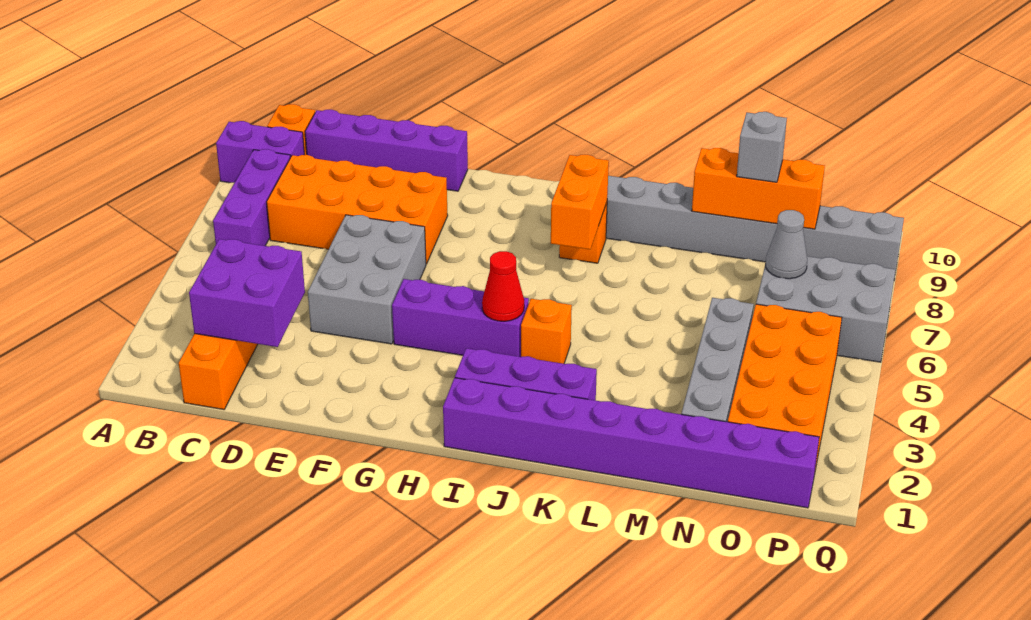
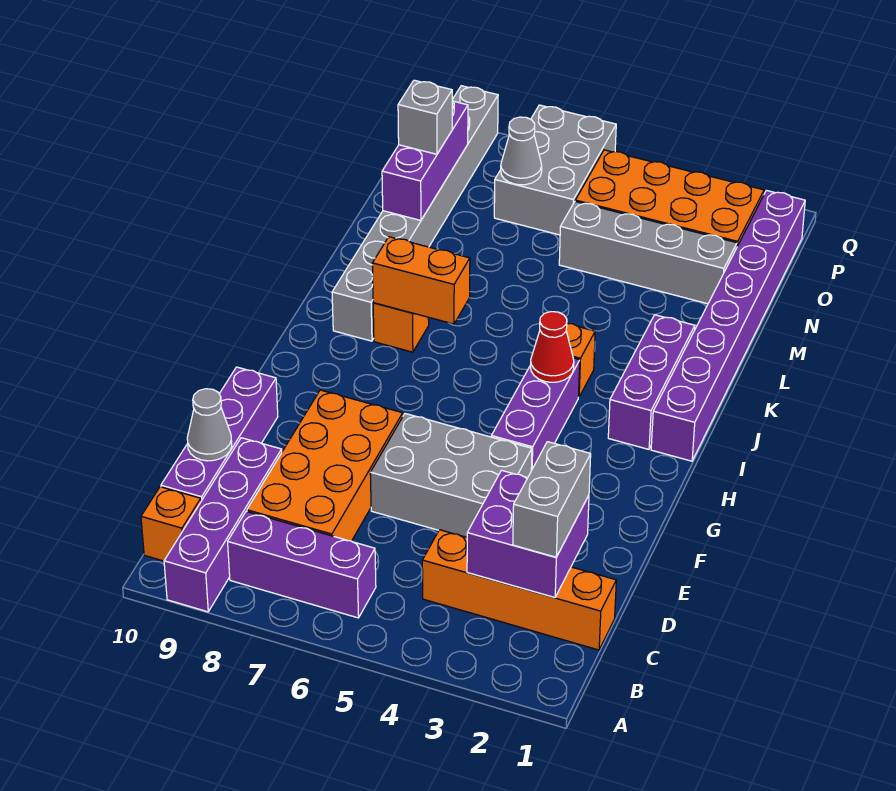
purple 1x2 brick [216,121,304,183] -> purple 1x4 brick [164,438,282,612]
none -> grey 1x2 brick [513,442,591,557]
none -> grey 1x1 cone [187,389,232,461]
orange 1x3 brick [692,148,825,229] -> purple 1x3 brick [382,101,468,220]

